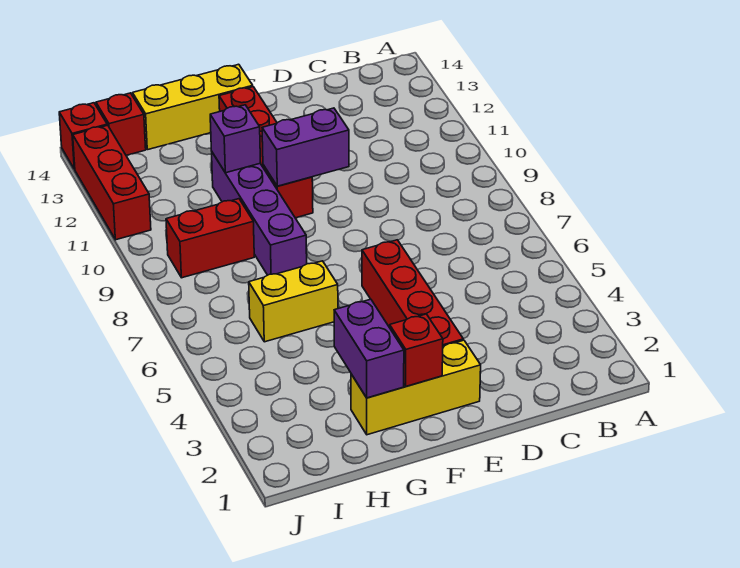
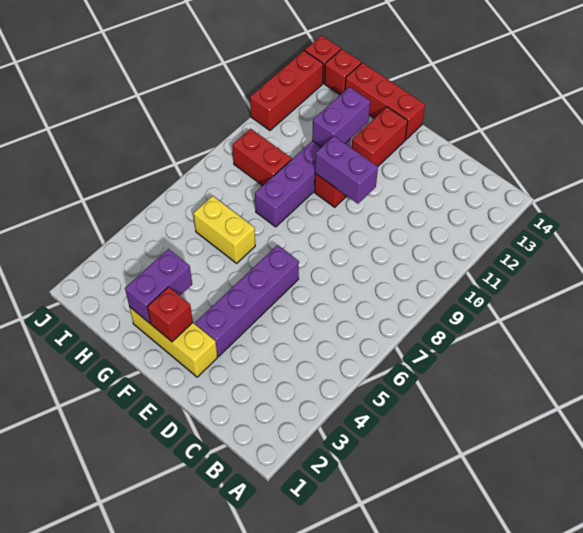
red 1x4 brick [362,240,463,346] -> purple 1x4 brick [195,245,299,357]
yellow 1x3 brick [133,64,253,150] -> red 1x3 brick [345,63,425,140]
purple 1x1 brick [210,105,261,173] -> purple 1x2 brick [312,87,370,147]

